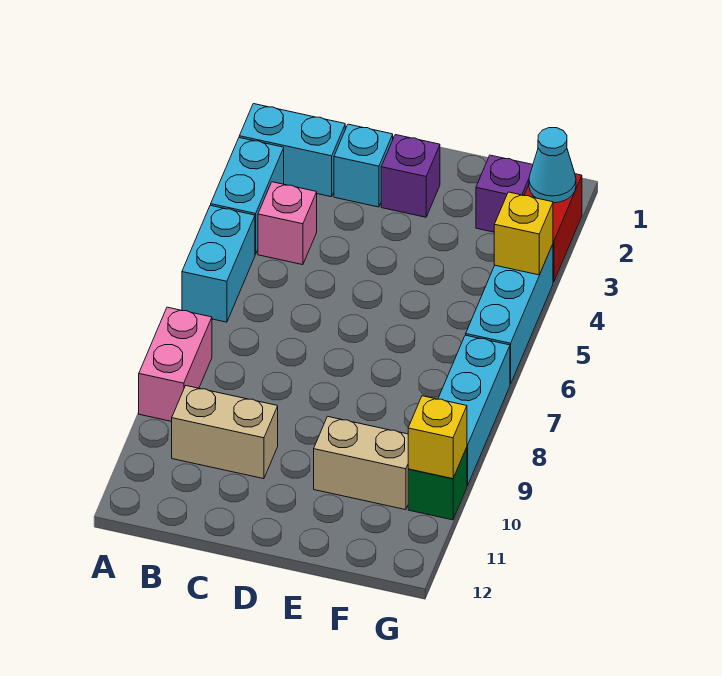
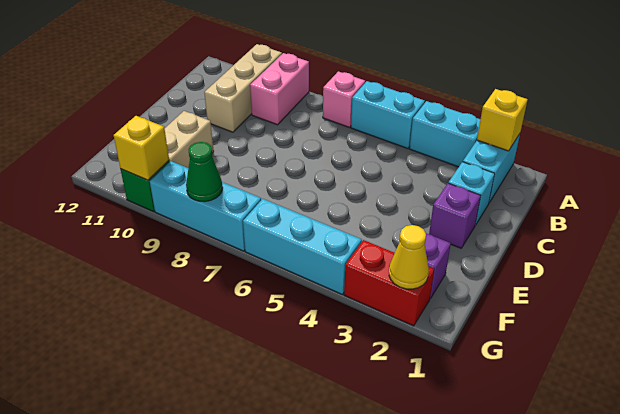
pink 1x2 brick [139,307,212,421] -> pink 1x2 brick turned to [250,53,309,125]
pink 1x1 brick [258,182,317,265] -> pink 1x1 brick moved to [323,71,365,127]
tan 1x2 brick [172,386,278,479] -> tan 1x3 brick [204,44,282,132]
cyan 1x1 cone [529,128,576,203] -> yellow 1x1 cone [389,225,429,289]
yellow 1x1 brick [494,192,553,275] -> yellow 1x1 brick moved to [477,89,528,151]
none -> green 1x1 cone [186,142,223,202]

